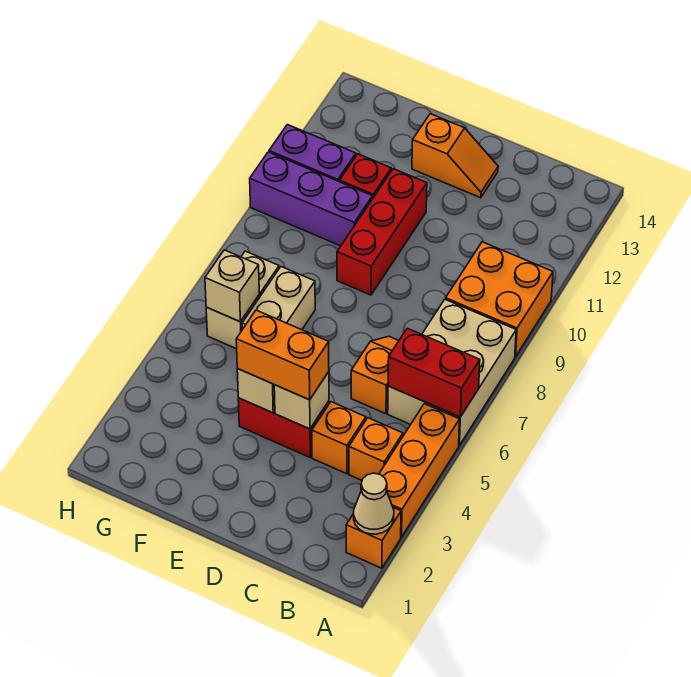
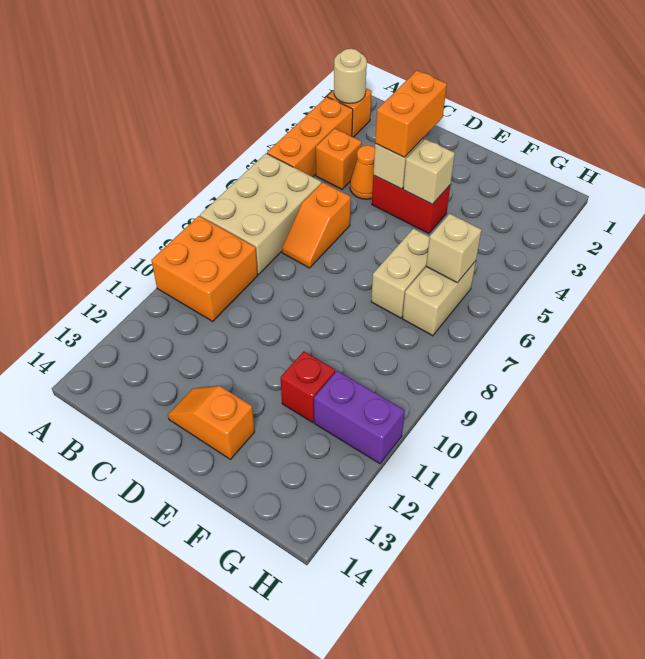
tan 1x1 cone [354,473,394,534] -> tan 1x1 round brick [334,49,367,103]
red 1x2 brick [388,328,480,417] -> none
orange 1x1 brick [312,402,366,474] -> orange 1x1 cone [350,145,375,199]
orange 1x2 brick [236,310,329,400] -> orange 1x2 brick turned to [375,70,447,157]
red 1x3 brick [337,169,427,295] -> none
purple 1x3 brick [250,152,373,246] -> none

